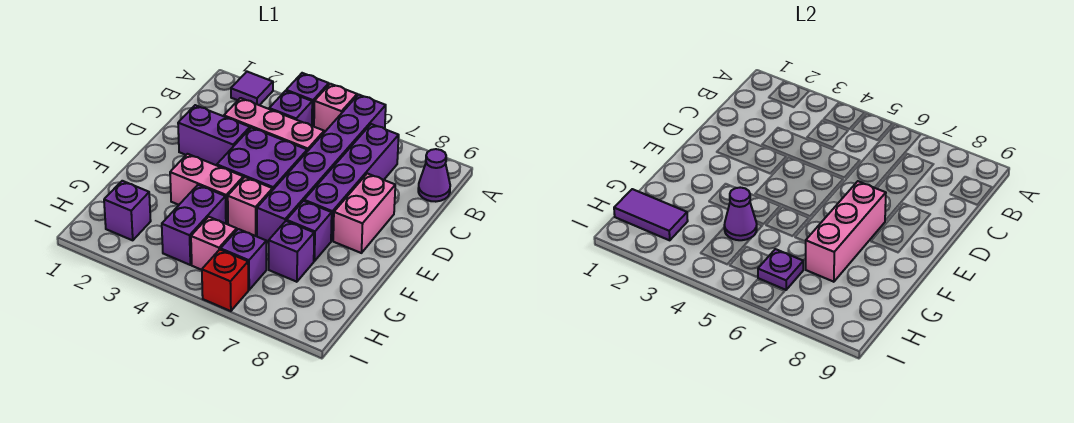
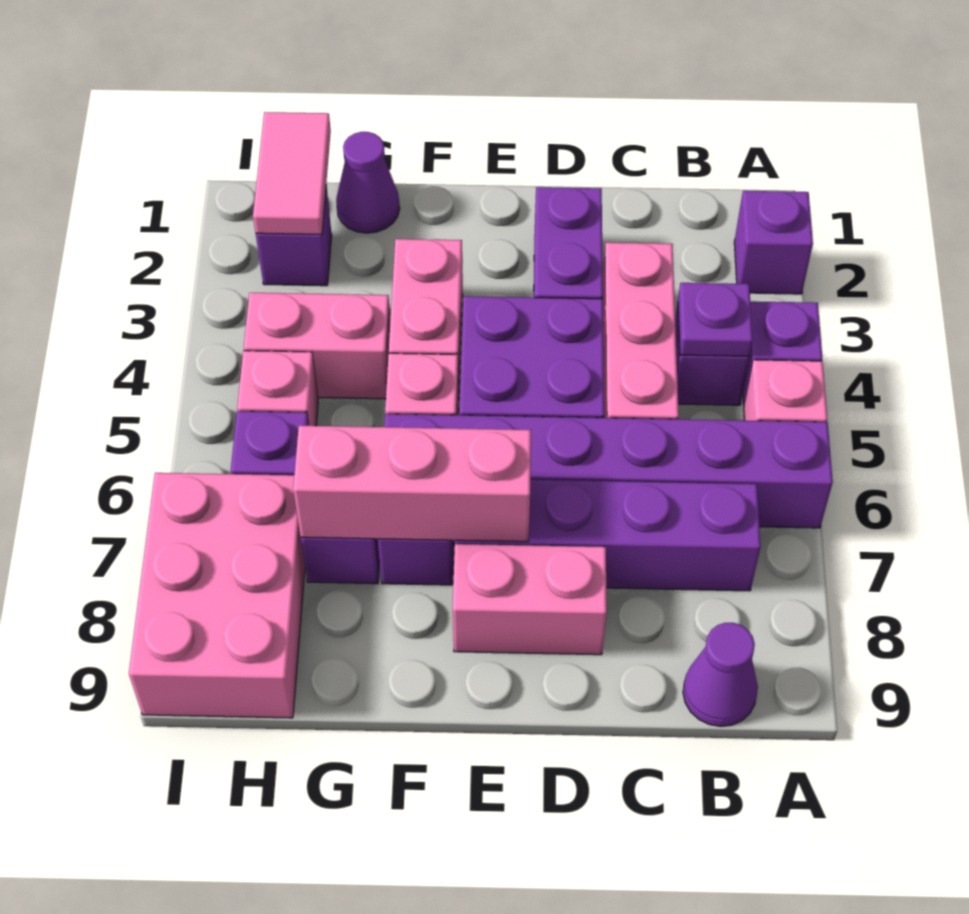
purple 1x1 tile [231,72,273,105] -> purple 1x1 brick [734,191,813,294]
purple 1x2 brick [162,185,226,265] -> pink 1x2 brick [244,293,390,399]
purple 1x1 cone [724,188,757,240] -> purple 1x1 cone moved to [336,132,400,233]
purple 1x2 tile [614,189,688,240] -> pink 1x2 tile [253,112,331,234]
purple 1x1 plate [758,249,803,290] -> purple 1x1 plate moved to [678,283,753,356]
none -> pink 2x3 brick [129,473,305,718]
red 1x1 brick [202,250,248,311] -> none

